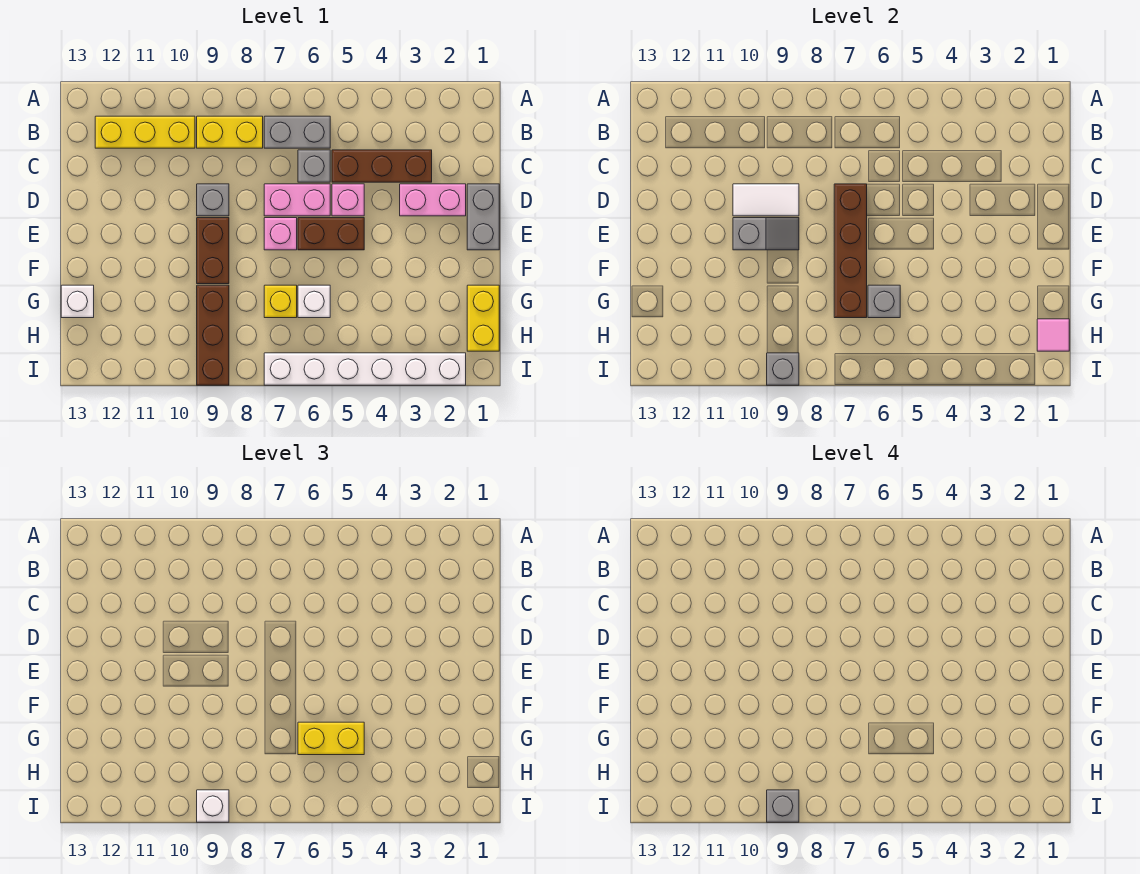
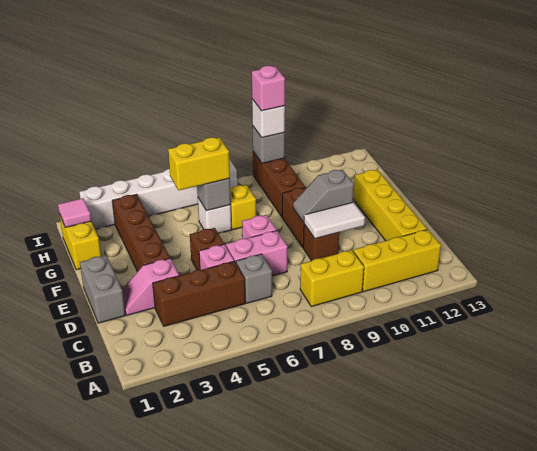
grey 1x2 brick [264,116,330,148] -> none
none -> yellow 1x4 brick [353,170,427,241]
pink 1x2 brick [400,184,466,216] -> pink 1x2 slope [122,258,179,315]
brown 1x4 brick [834,184,867,318] -> brown 1x4 brick moved to [112,194,170,272]
grey 1x1 brick [197,184,229,216] -> brown 1x1 brick [303,224,339,261]
brown 1x2 brick [298,218,364,250] -> brown 1x1 brick [190,228,224,270]
white 1x1 brick [61,285,94,318] -> none
grey 1x1 brick [767,790,799,822] -> pink 1x1 brick [252,66,285,111]

